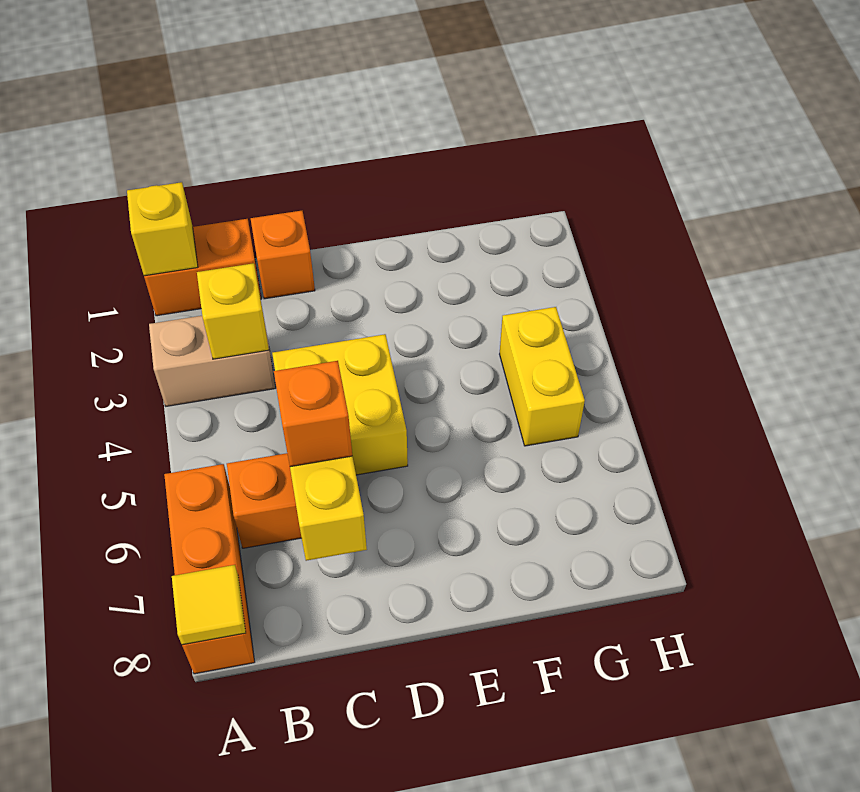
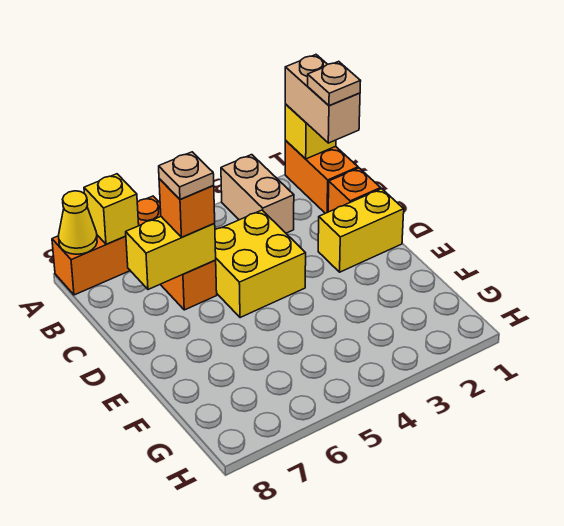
none -> tan 1x2 brick [285,55,360,143]
yellow 1x1 tile [172,565,246,645] -> yellow 1x1 cone [59,191,97,254]
none -> tan 1x1 plate [308,61,361,106]
yellow 1x1 brick [197,263,269,359] -> yellow 1x1 brick moved to [84,174,139,244]
none -> tan 1x1 plate [159,152,214,200]
yellow 1x2 brick [500,307,585,446] -> yellow 1x2 brick moved to [318,189,404,272]

